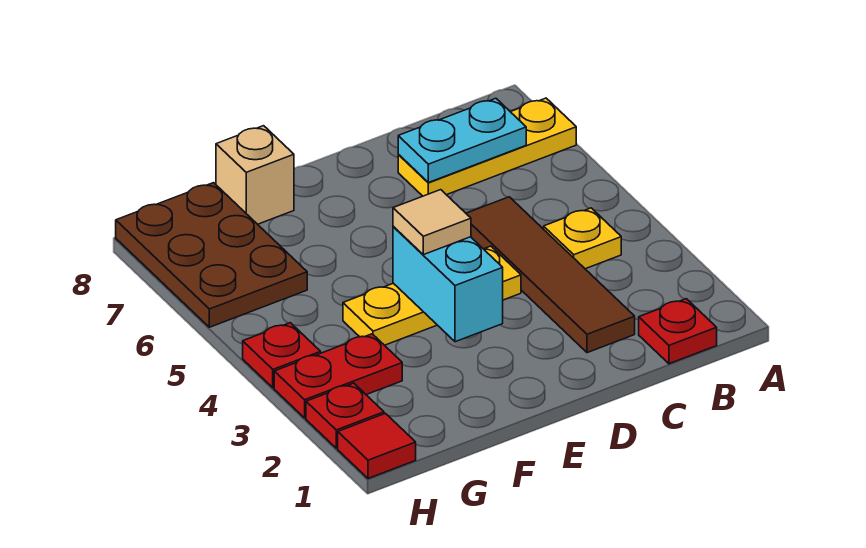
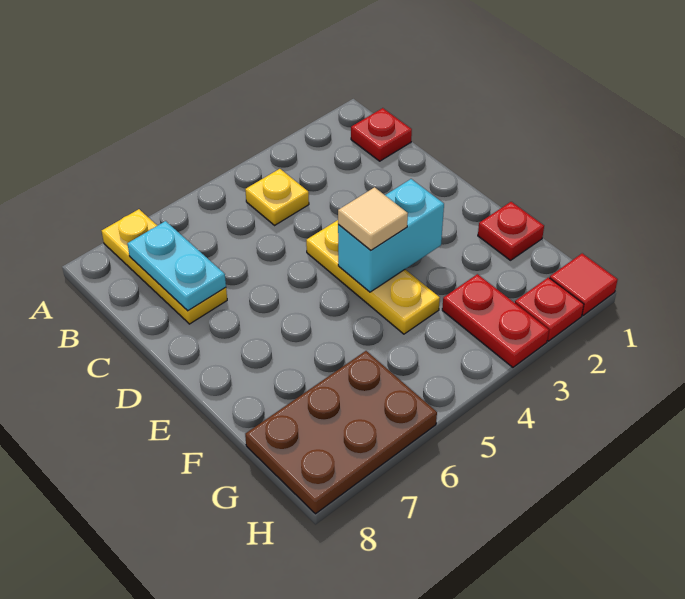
brown 1x4 tile [466,197,635,353] -> none
tan 1x1 brick [216,126,294,224] -> none
red 1x1 plate [243,323,321,388] -> red 1x1 plate moved to [478,202,544,260]

